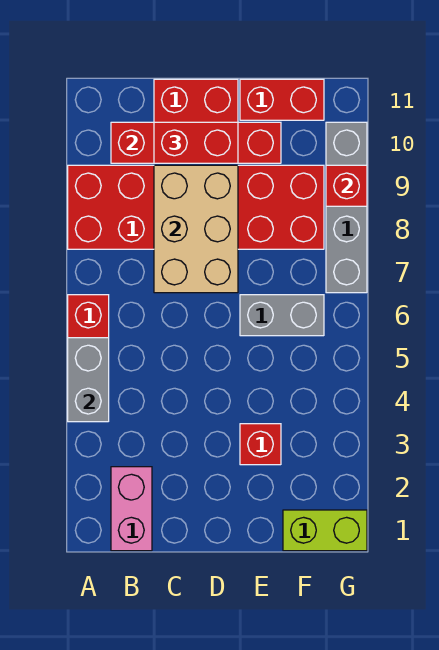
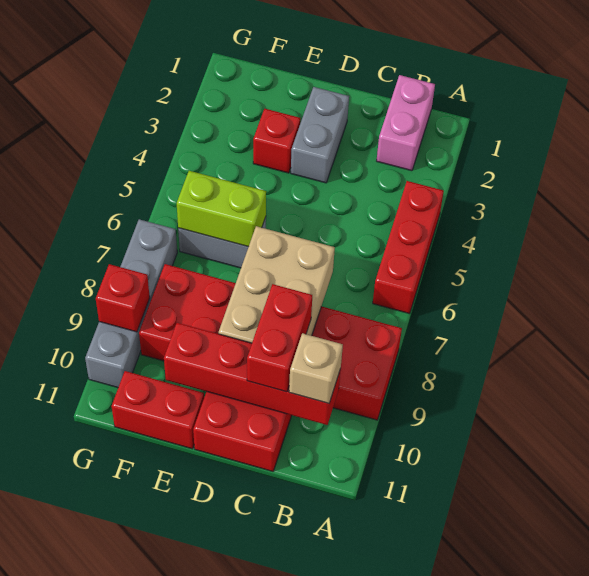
grey 1x2 brick [68,338,109,422] -> grey 1x2 brick moved to [291,87,349,183]
none -> tan 1x1 brick [289,333,343,403]
red 1x2 brick [154,122,238,163] -> red 1x2 brick turned to [247,284,312,392]
lime 1x2 brick [283,510,367,551] -> lime 1x2 brick moved to [177,171,266,247]

